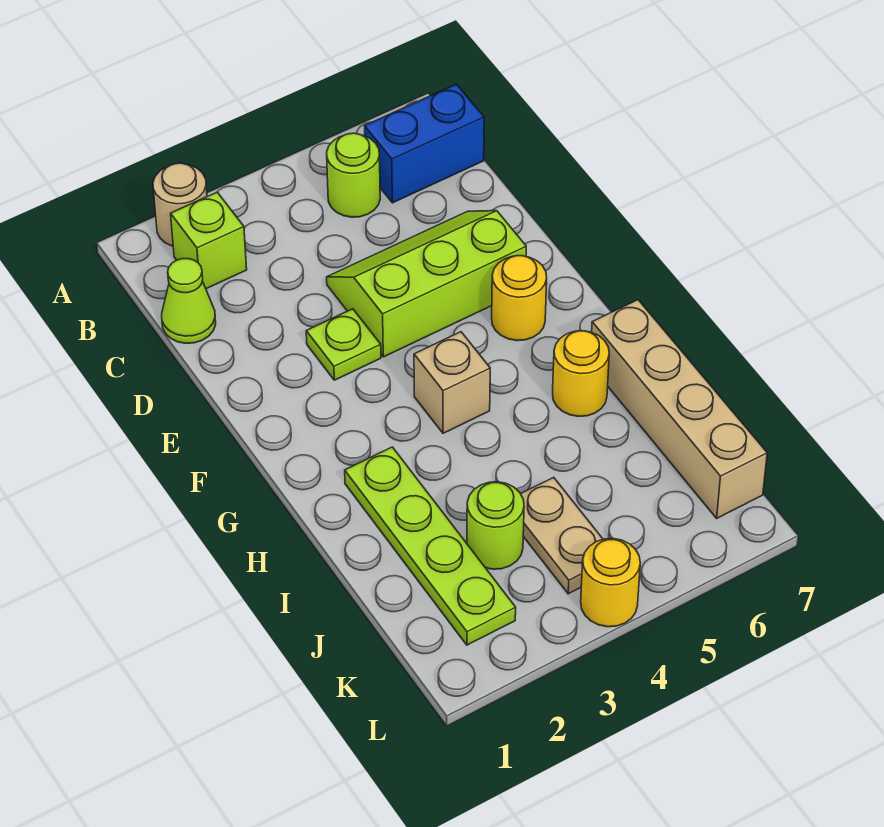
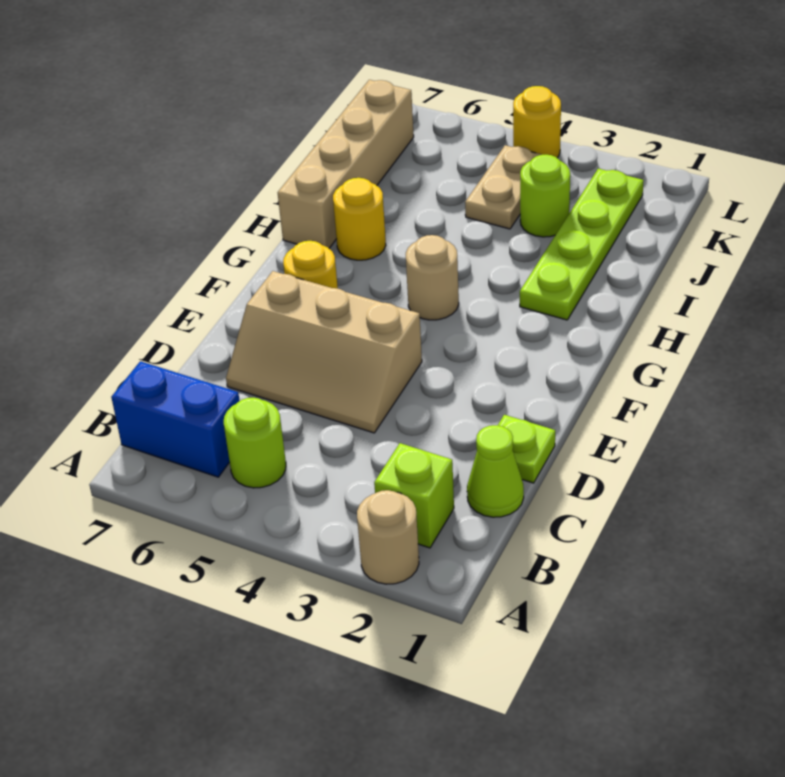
lime 2x3 slope [327,211,526,357] -> tan 2x3 slope [226,271,422,433]
lime 1x1 plate [306,309,381,380] -> lime 1x1 plate moved to [498,415,555,483]
tan 1x1 brick [414,332,490,433] -> tan 1x1 round brick [406,235,459,320]

